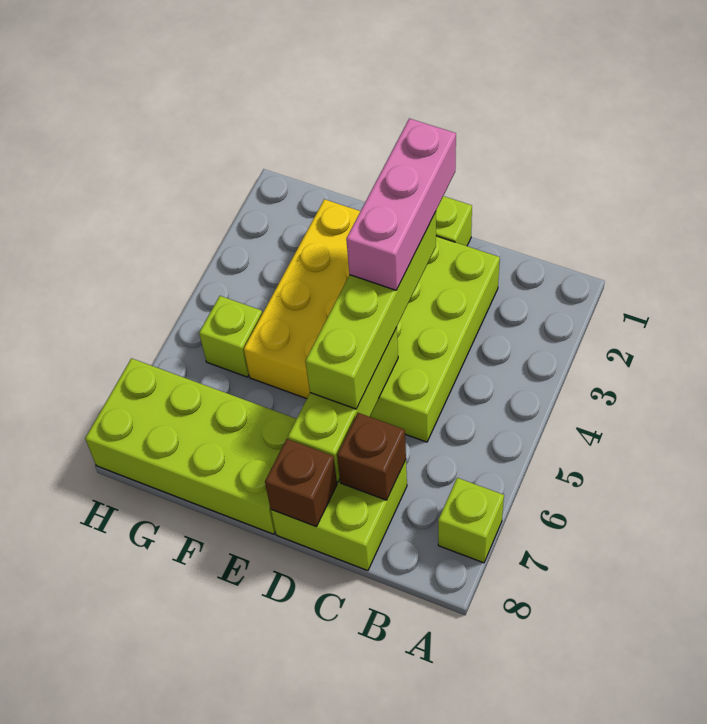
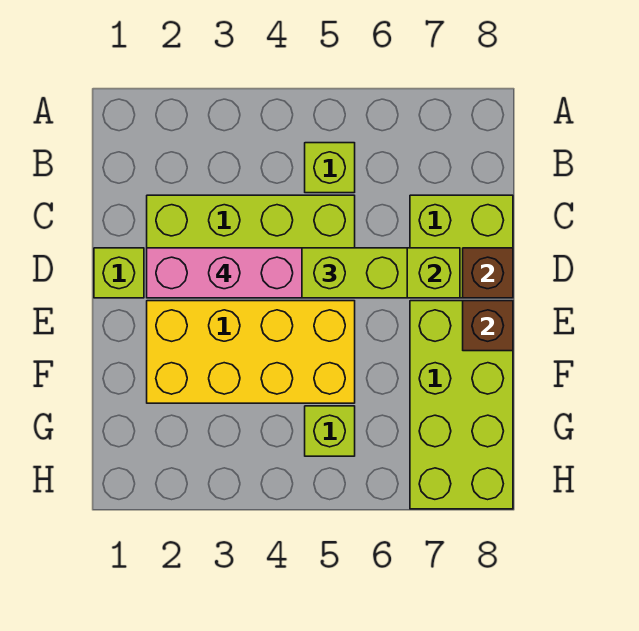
lime 1x1 brick [438,478,504,563] -> lime 1x1 brick moved to [305,143,355,193]
brown 1x1 brick [337,413,406,500] -> brown 1x1 brick moved to [463,301,513,351]

